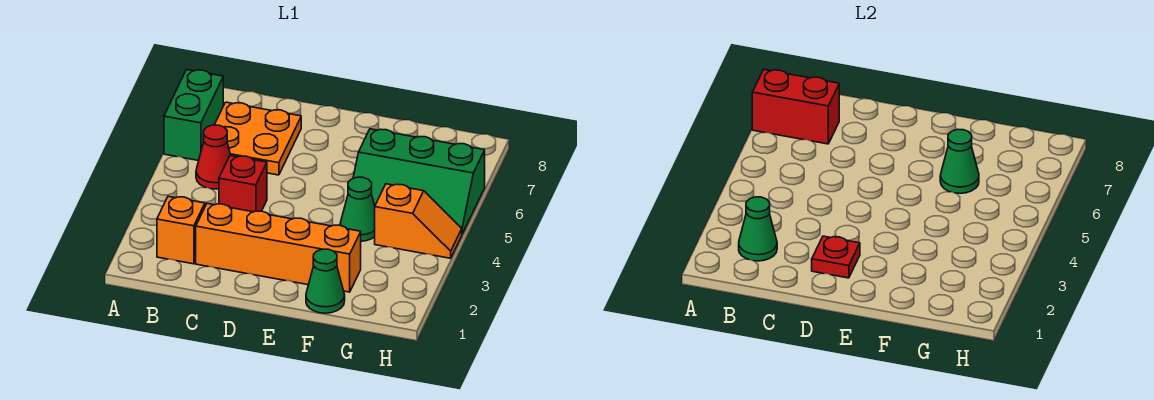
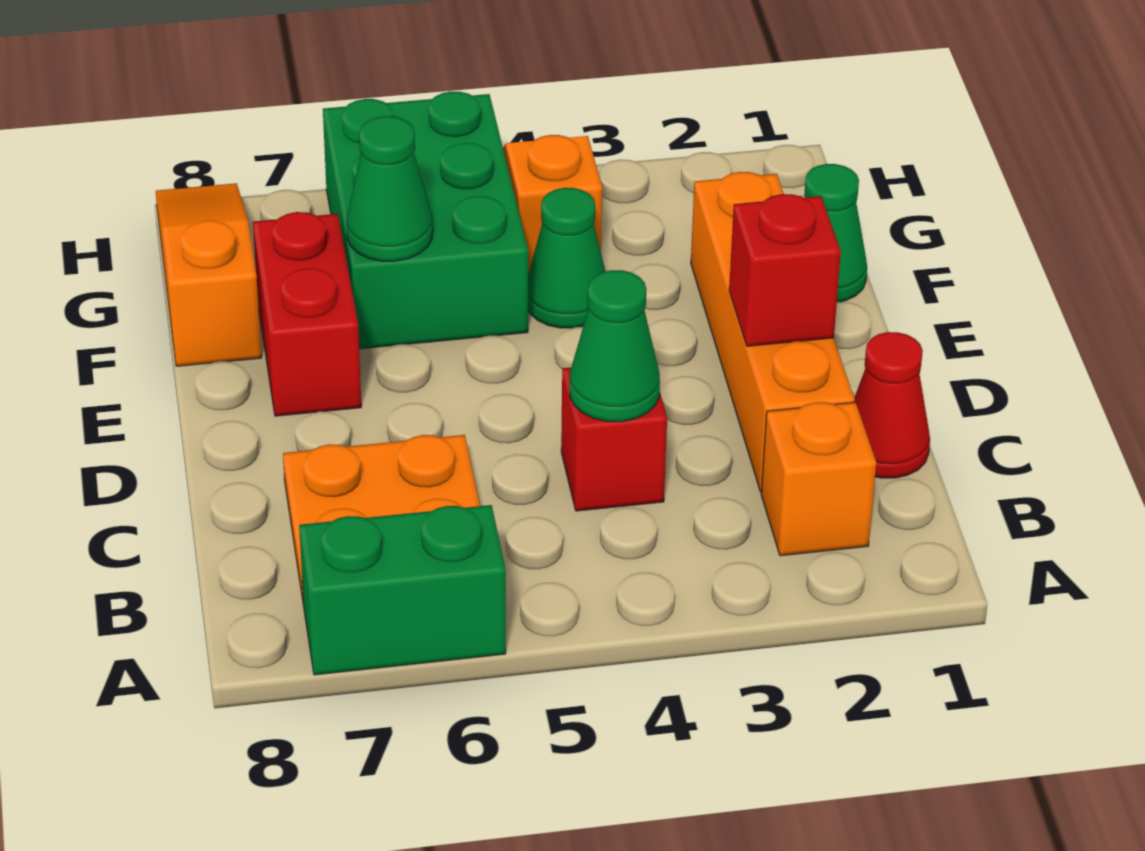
red 1x2 brick [752,70,839,144] -> red 1x2 brick moved to [253,212,361,416]
green 1x1 cone [739,197,777,261] -> green 1x1 cone moved to [570,270,660,422]
red 1x1 cone [196,125,231,189] -> red 1x1 cone moved to [854,332,930,478]
red 1x1 plate [812,236,860,278] -> red 1x1 brick [729,194,841,346]
green 2x3 slope [353,129,485,234] -> green 2x3 brick [323,92,528,349]
none -> orange 1x3 slope [156,183,262,366]

